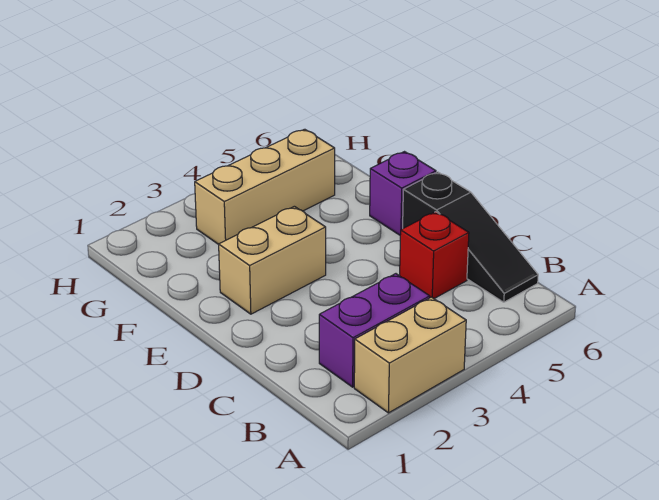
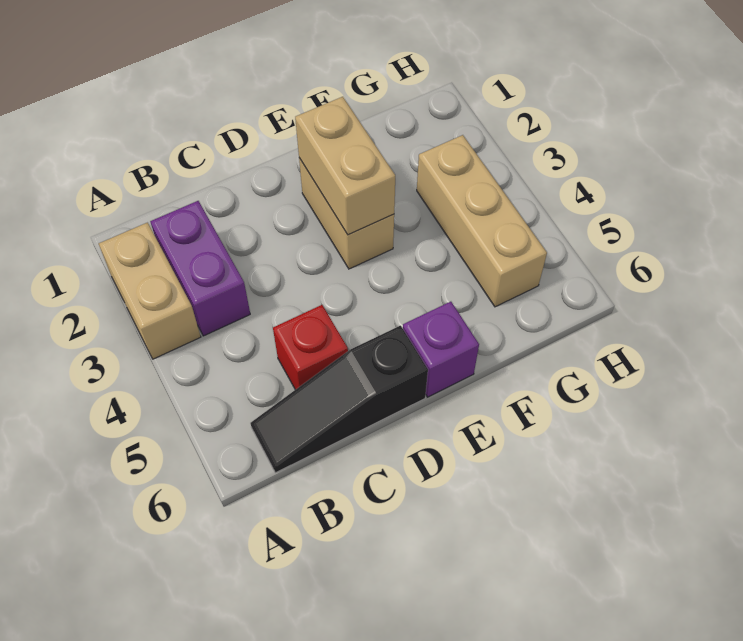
none -> tan 1x2 brick [295,97,395,235]

